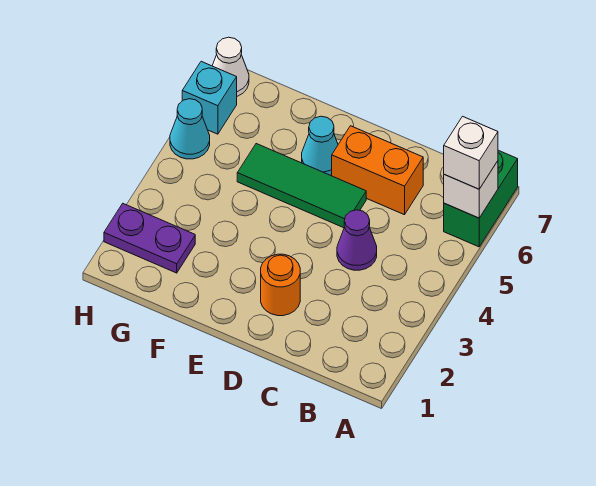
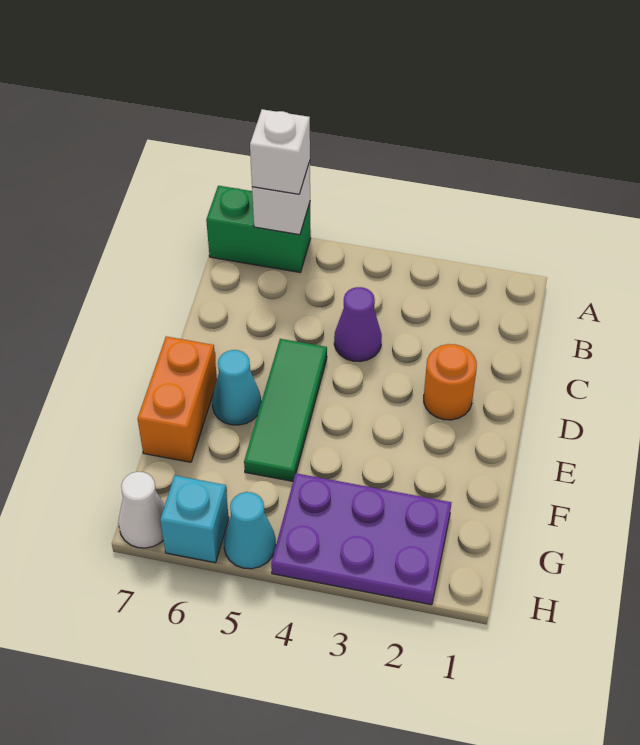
orange 1x2 brick [332,126,423,215] -> orange 1x2 brick moved to [138,337,217,462]
purple 1x2 plate [104,204,195,273] -> purple 2x3 plate [271,473,451,605]

